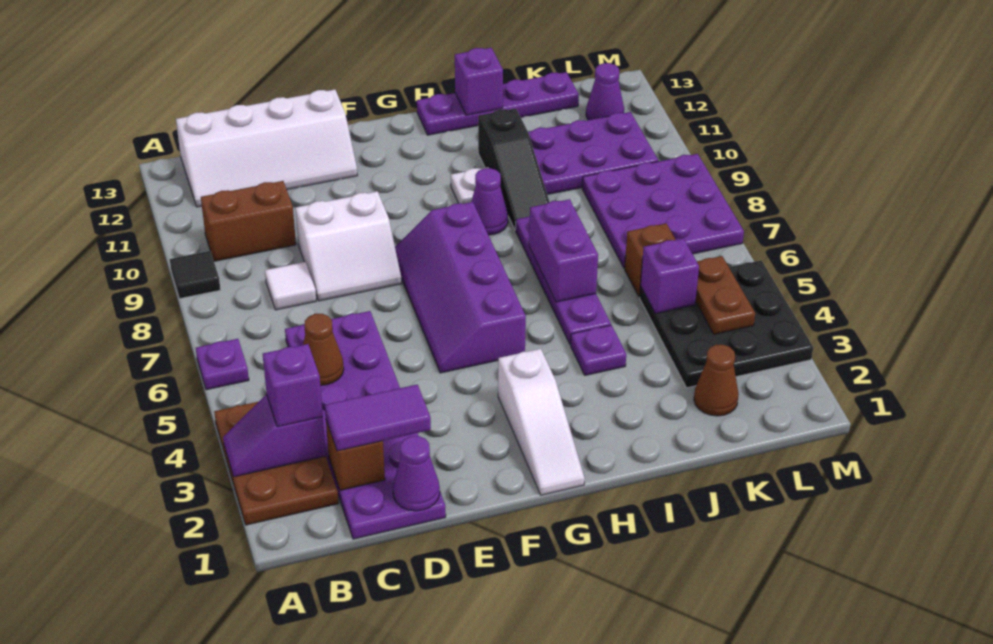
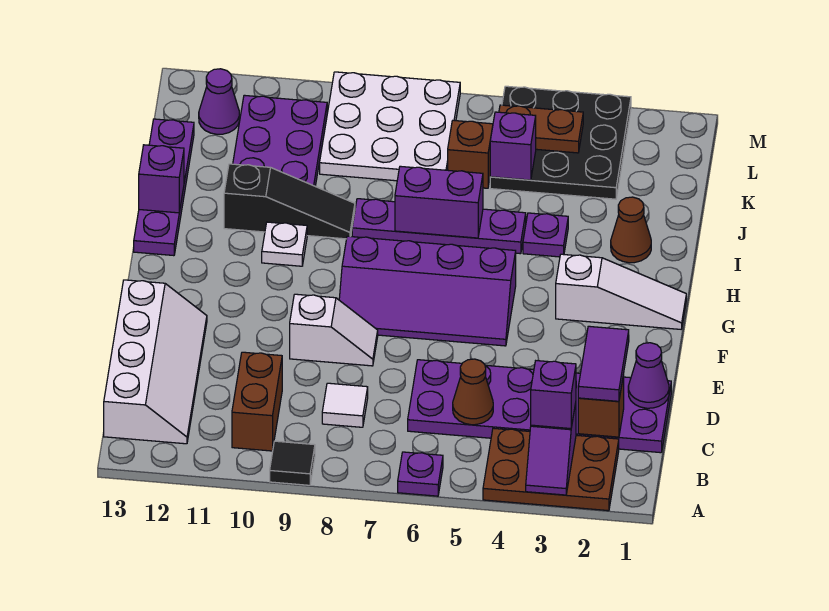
white 2x2 slope [295,191,402,301] -> white 1x2 slope [290,294,378,366]
purple 1x1 cone [471,168,508,235] -> none
brown 1x1 cone [694,345,739,416] -> brown 1x1 cone moved to [611,197,651,263]
purple 3x3 plate [582,154,744,268] -> white 3x3 plate [320,72,460,181]

